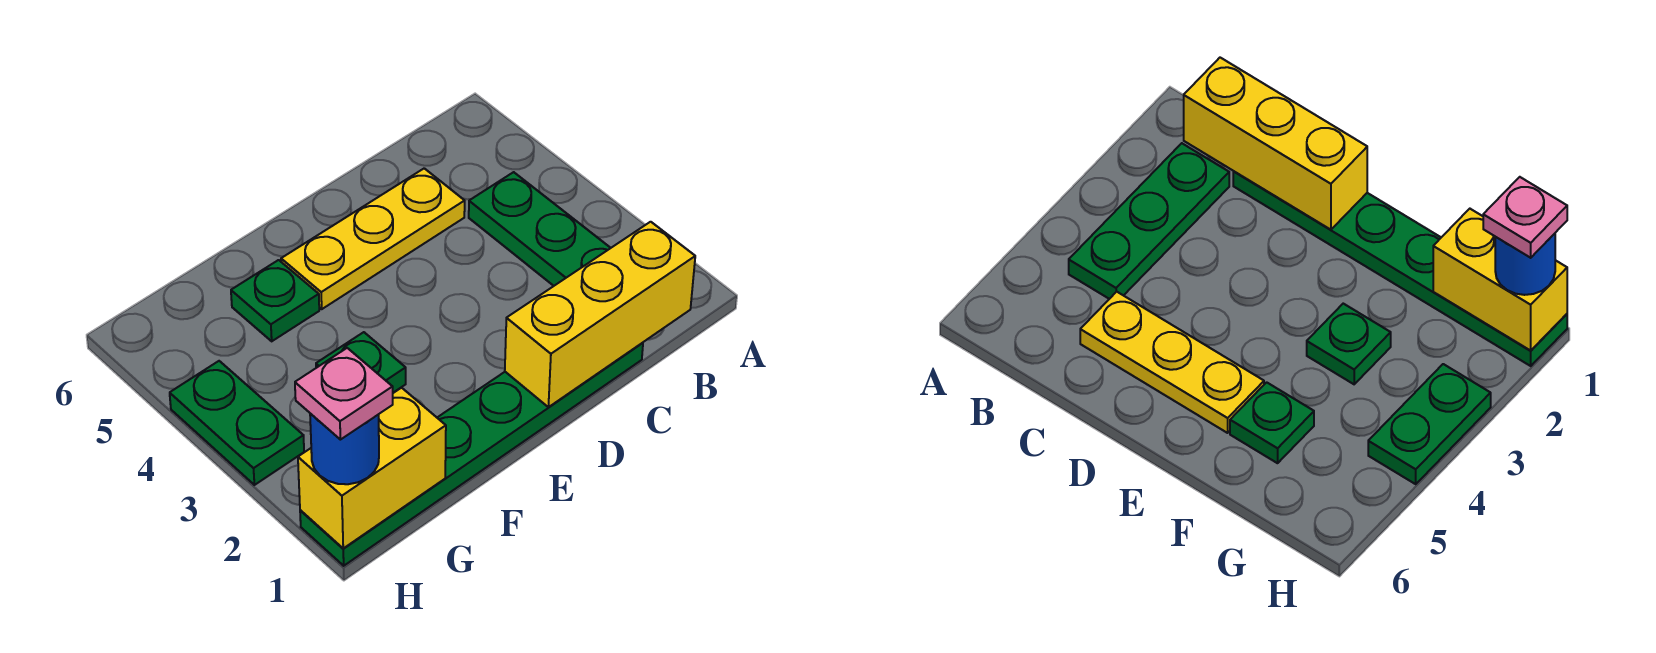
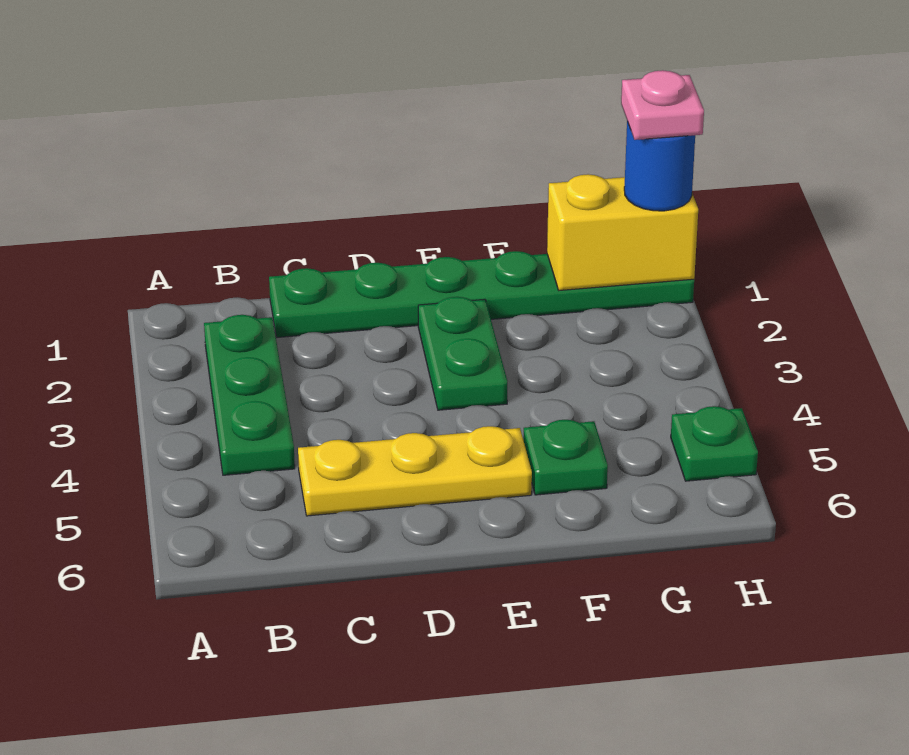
yellow 1x3 brick [505,222,695,407] -> none
green 1x1 plate [316,332,406,393] -> green 1x1 plate moved to [671,406,758,481]
green 1x2 plate [170,361,304,485] -> green 1x2 plate moved to [418,297,507,410]

